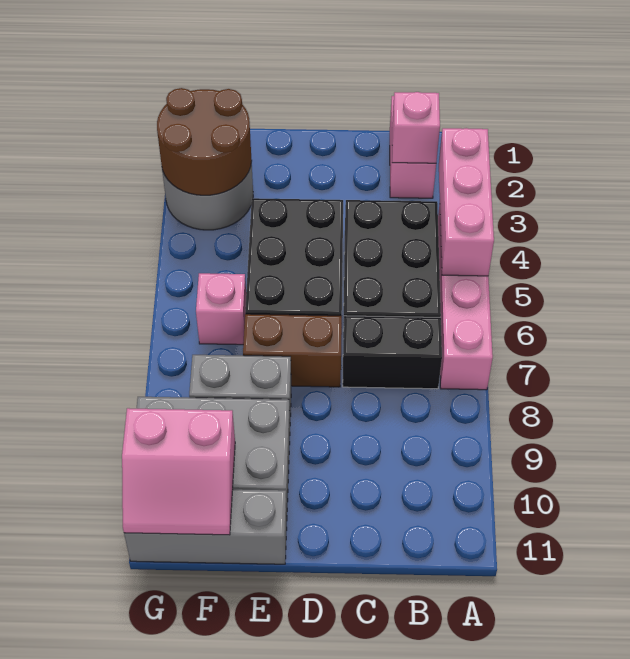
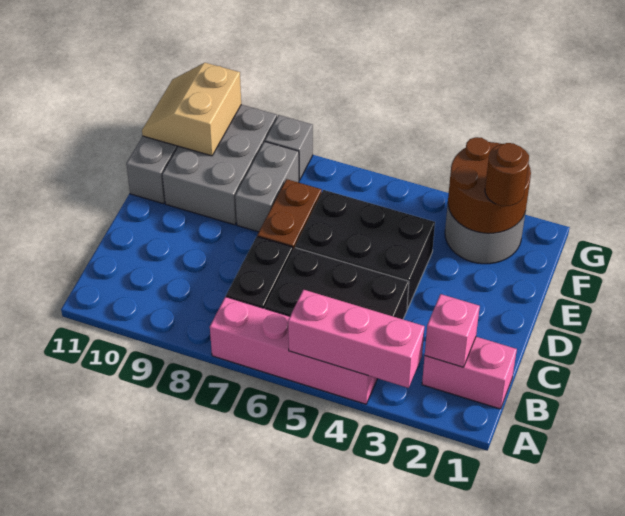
none -> brown 1x1 round brick [485,143,529,206]
pink 1x1 brick [196,273,246,345] -> none
pink 2x2 slope [122,408,235,535] -> tan 2x2 slope [142,63,241,156]
none -> grey 1x1 brick [265,115,313,180]

